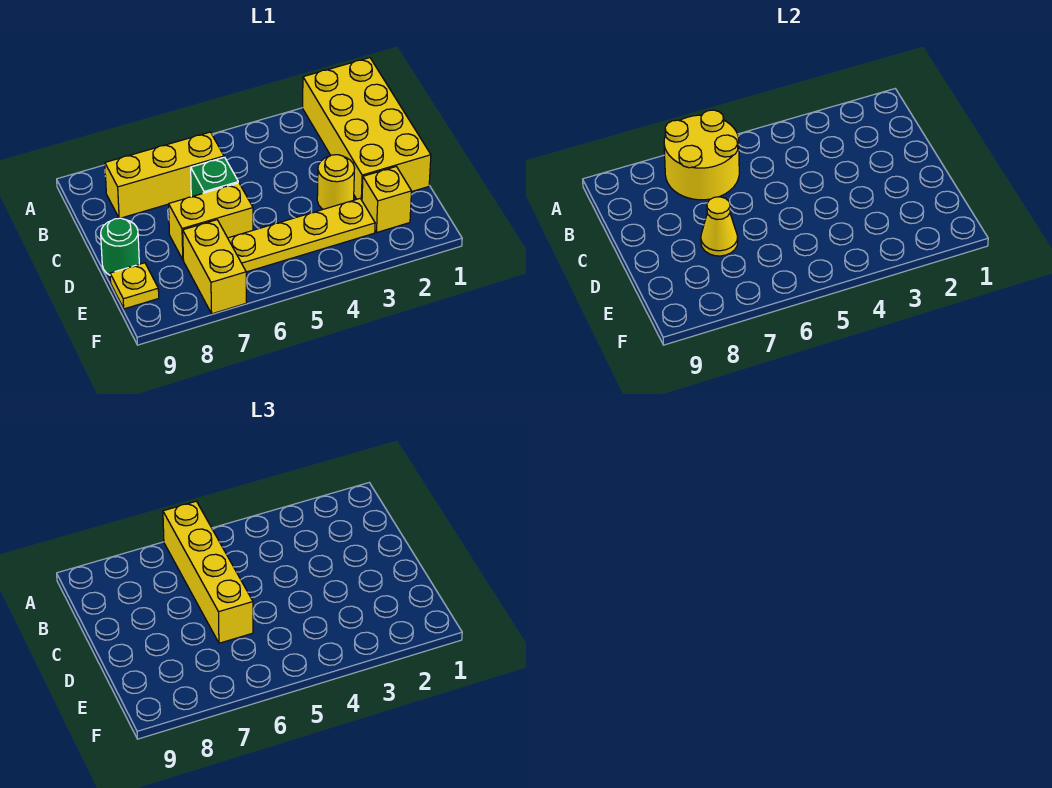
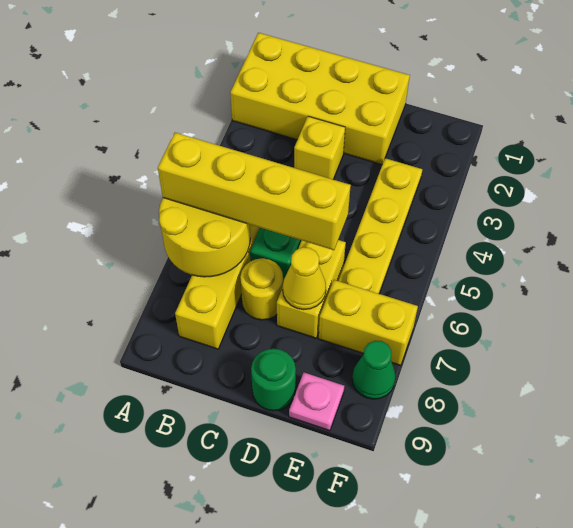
yellow 1x1 round brick [317,155,355,209] -> yellow 1x1 round brick moved to [240,258,283,320]
yellow 1x1 brick [362,167,412,232] -> yellow 1x1 brick moved to [294,116,345,179]
yellow 1x1 plate [110,263,159,309] -> pink 1x1 plate [289,373,344,431]
none -> green 1x1 cone [352,341,396,399]

